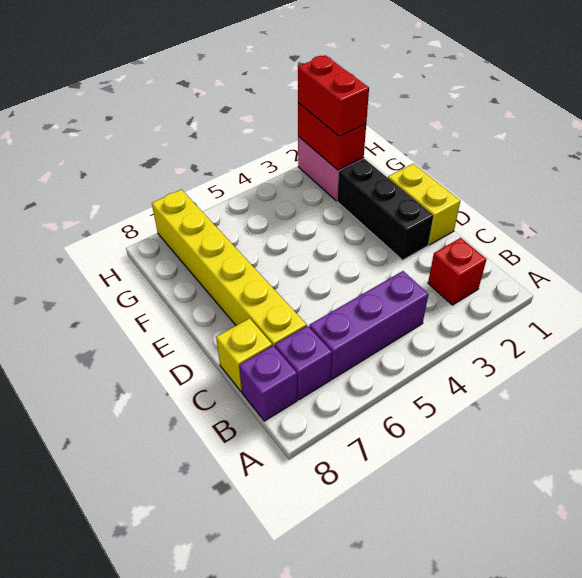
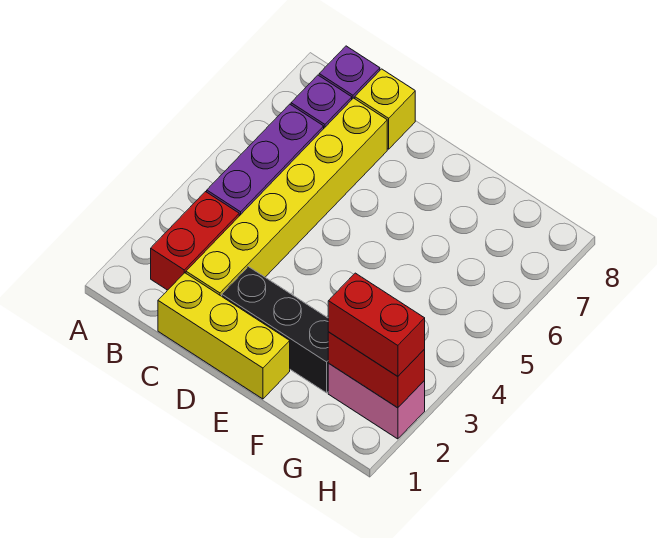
red 1x1 brick [428,238,487,305] -> red 1x2 brick [151,192,239,290]
yellow 1x6 brick [152,190,307,347] -> yellow 1x6 brick turned to [186,98,387,296]
yellow 1x2 brick [388,164,460,245] -> yellow 1x3 brick [158,273,290,399]

